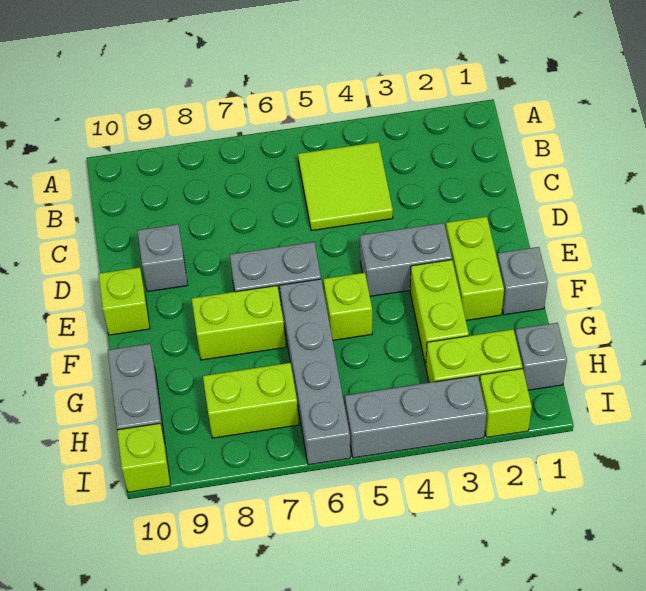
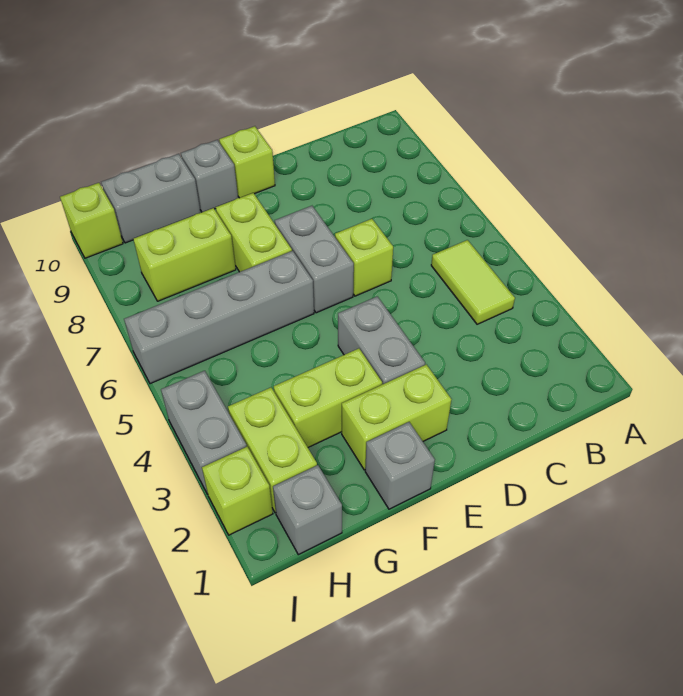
lime 2x2 tile [298,142,393,231] -> lime 1x2 tile [431,240,515,324]
grey 1x1 brick [137,224,188,292] -> grey 1x1 brick moved to [181,140,238,212]
lime 1x1 brick [323,273,372,340] -> lime 1x1 brick moved to [335,219,393,296]
lime 1x2 brick [203,363,299,438] -> lime 1x2 brick turned to [133,208,236,301]
grey 1x3 brick [345,375,486,458] -> grey 1x2 brick [161,371,247,494]

